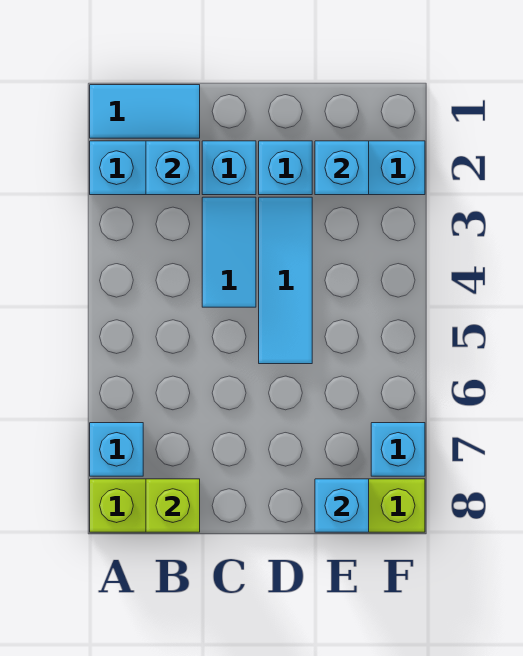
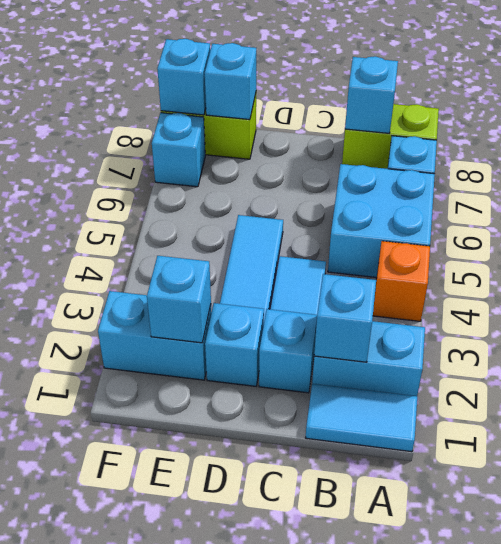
none -> orange 1x1 brick [373,241,430,321]
none -> cyan 2x2 brick [328,164,435,278]
lime 1x1 brick [146,479,200,532] -> cyan 1x1 brick [345,56,398,133]
none -> cyan 1x1 brick [157,39,210,115]

